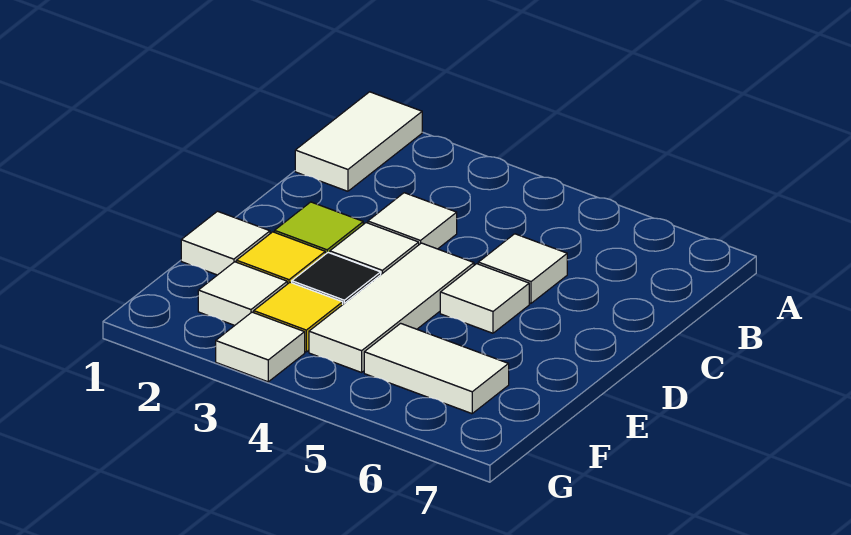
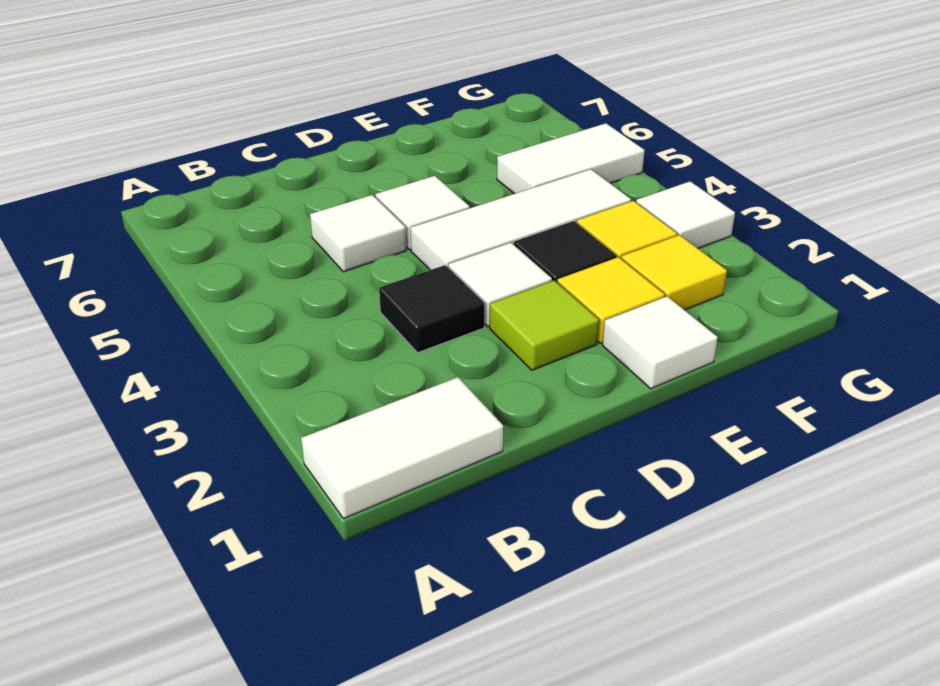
white 1x1 tile [368,193,457,249] -> black 1x1 tile [379,265,484,353]
white 1x1 tile [198,262,287,325] -> yellow 1x1 tile [621,235,727,310]
white 1x2 tile [364,323,509,414] -> white 1x2 tile turned to [497,123,645,194]

